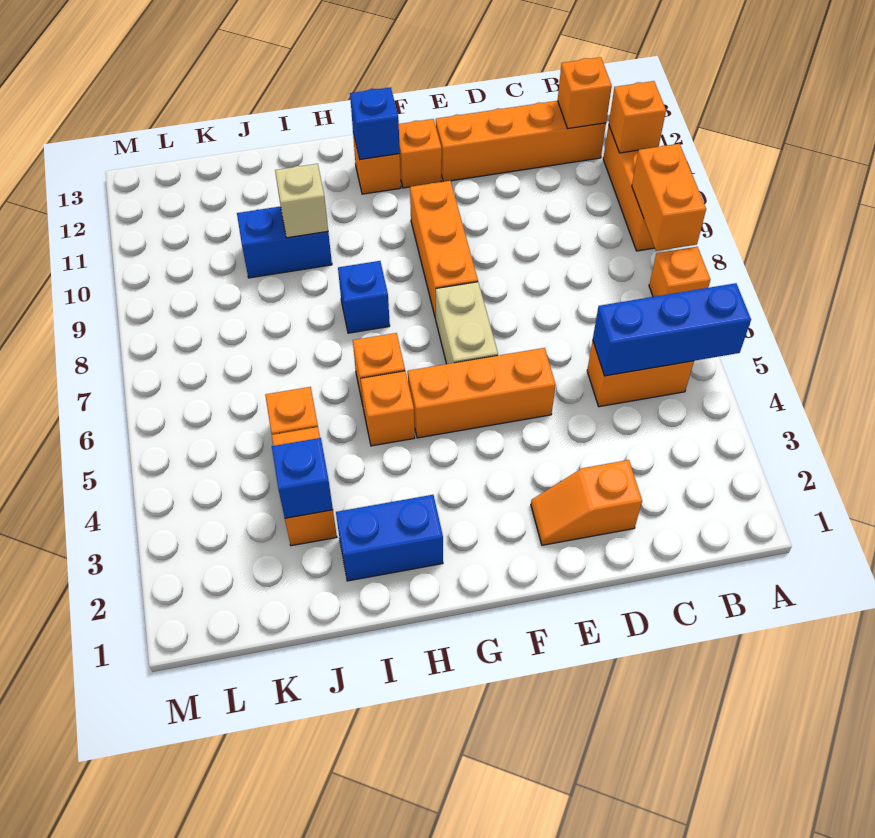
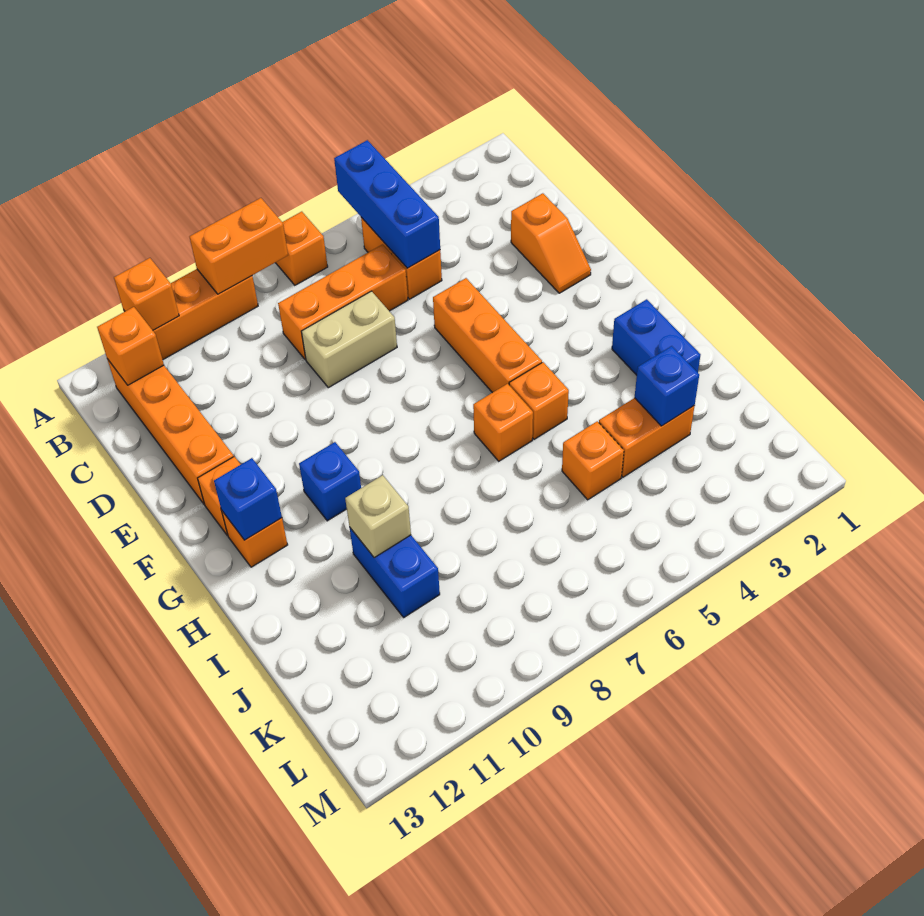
tan 1x2 brick [436,282,498,364] -> tan 1x2 brick moved to [301,291,397,388]
orange 1x3 brick [410,181,478,319] -> orange 1x3 brick moved to [278,244,408,360]
blue 1x1 brick [338,261,390,333] -> blue 1x1 brick moved to [299,442,361,521]

